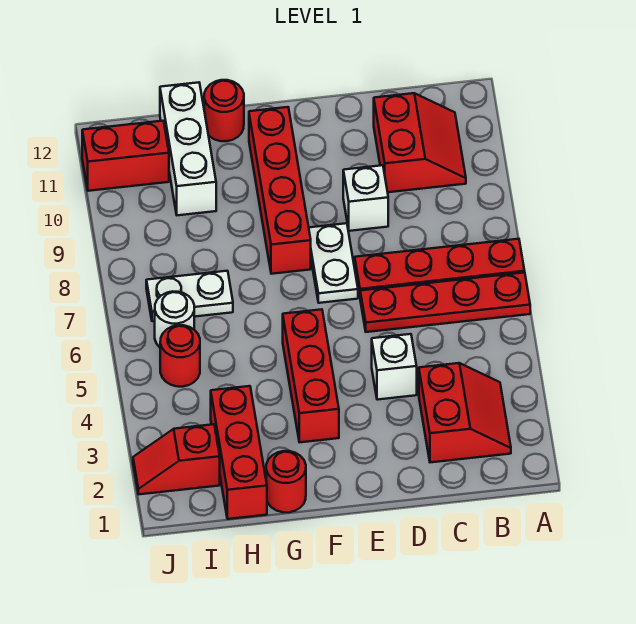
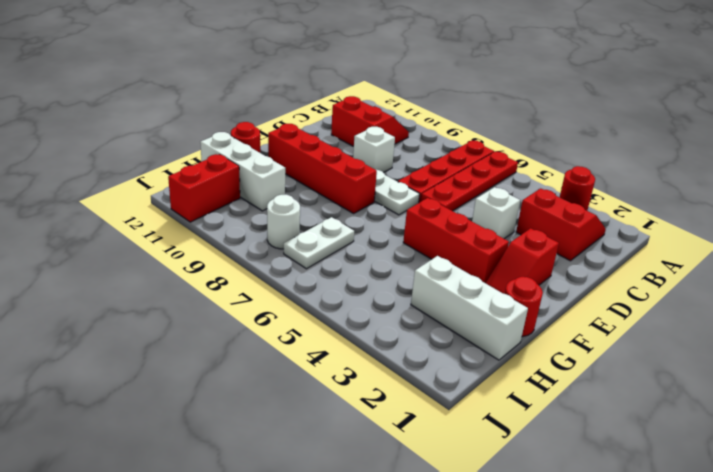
red 1x3 brick [211,386,267,519] -> white 1x3 brick [411,256,528,360]
red 1x2 slope [133,424,220,494] -> red 1x2 slope moved to [486,228,559,294]
red 1x1 round brick [160,325,200,387] -> red 1x1 round brick moved to [560,166,595,211]
white 1x1 round brick [155,291,194,347] -> white 1x1 round brick moved to [267,195,300,249]

